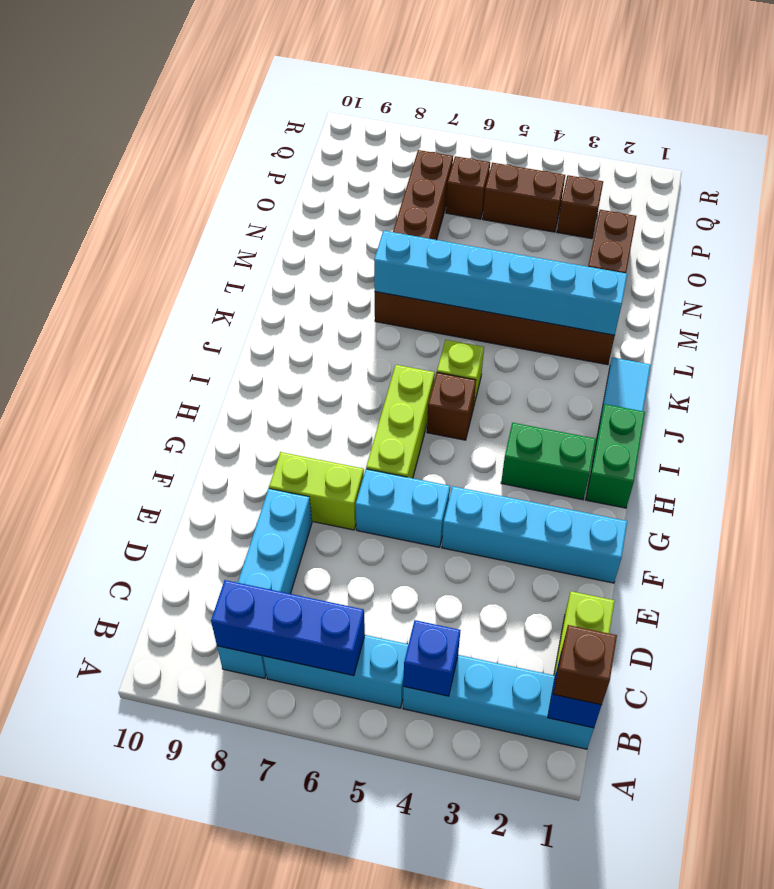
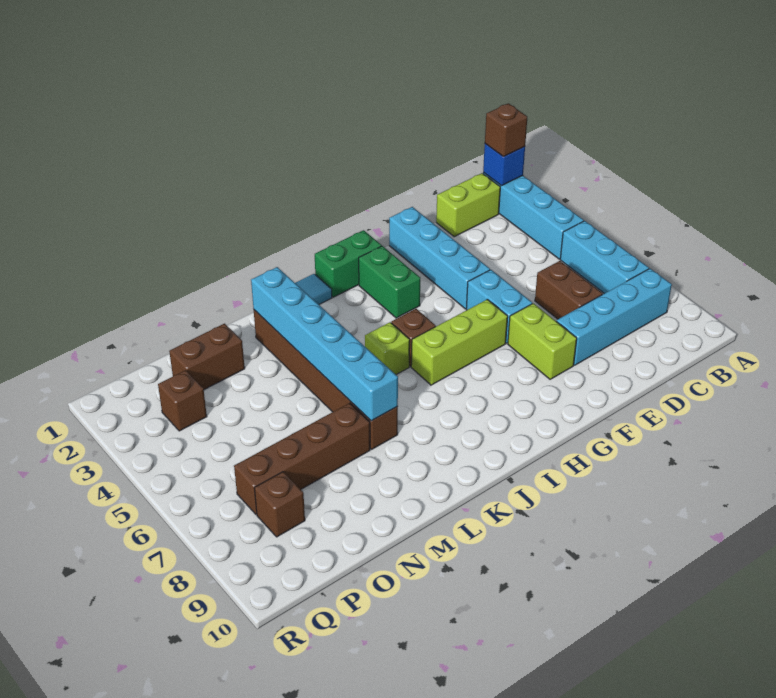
blue 1x1 brick [403,620,461,696] -> none
blue 1x3 brick [211,580,365,676] -> none
brown 1x2 brick [483,163,565,232] -> brown 1x2 brick moved to [535,261,602,319]
brown 1x1 brick [446,156,490,219] -> brown 1x1 brick moved to [254,472,305,537]

